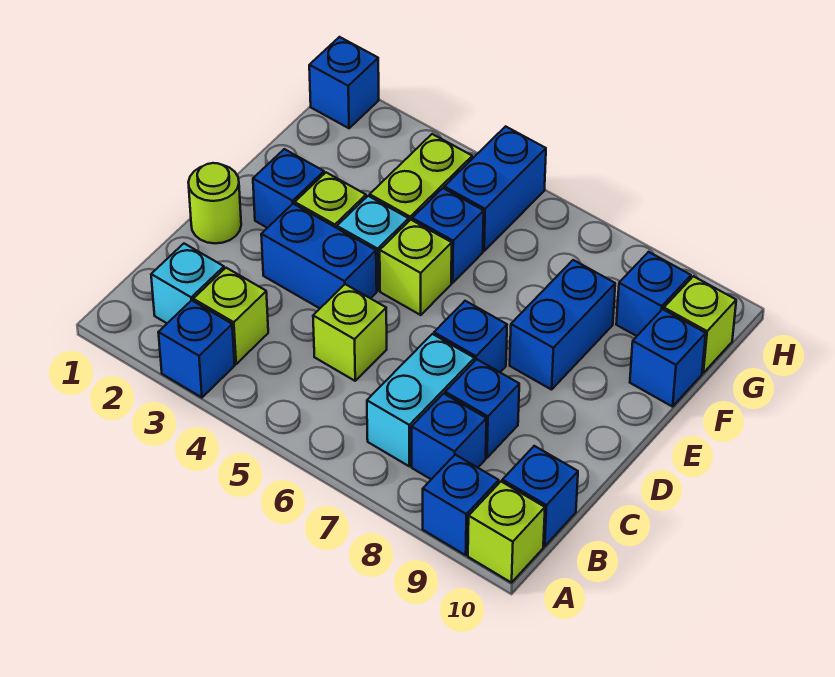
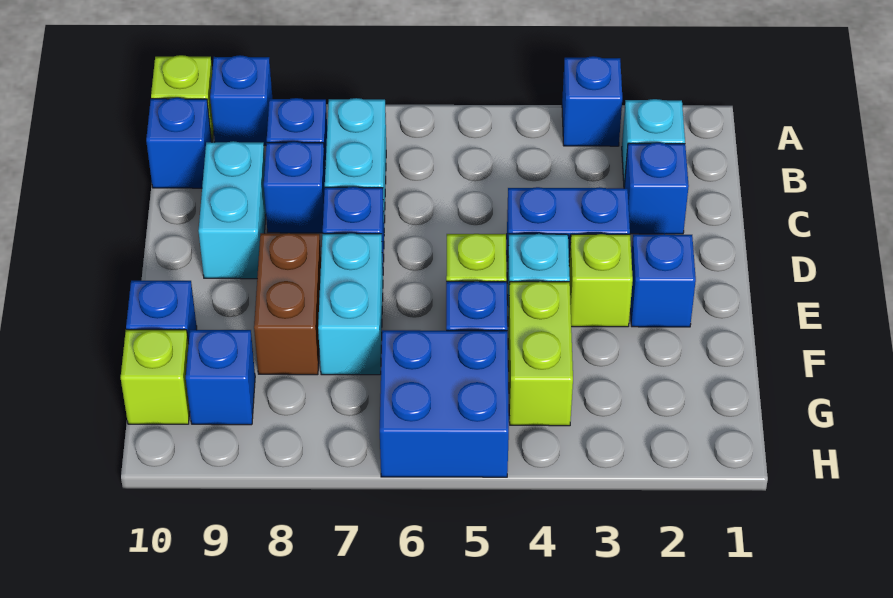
lime 1x1 brick [193,268,268,364] -> none
lime 1x1 brick [313,284,387,381] -> none
none -> cyan 1x2 brick [198,141,266,279]
lime 1x1 round brick [188,163,241,243] -> none
none -> cyan 1x2 brick [318,233,383,375]
blue 1x2 brick [510,260,615,390] -> brown 1x2 brick [254,233,321,375]
blue 1x2 brick [444,126,546,251] -> blue 2x2 brick [380,330,509,477]
blue 1x1 brick [309,37,379,128] -> blue 1x1 brick moved to [624,143,689,234]

